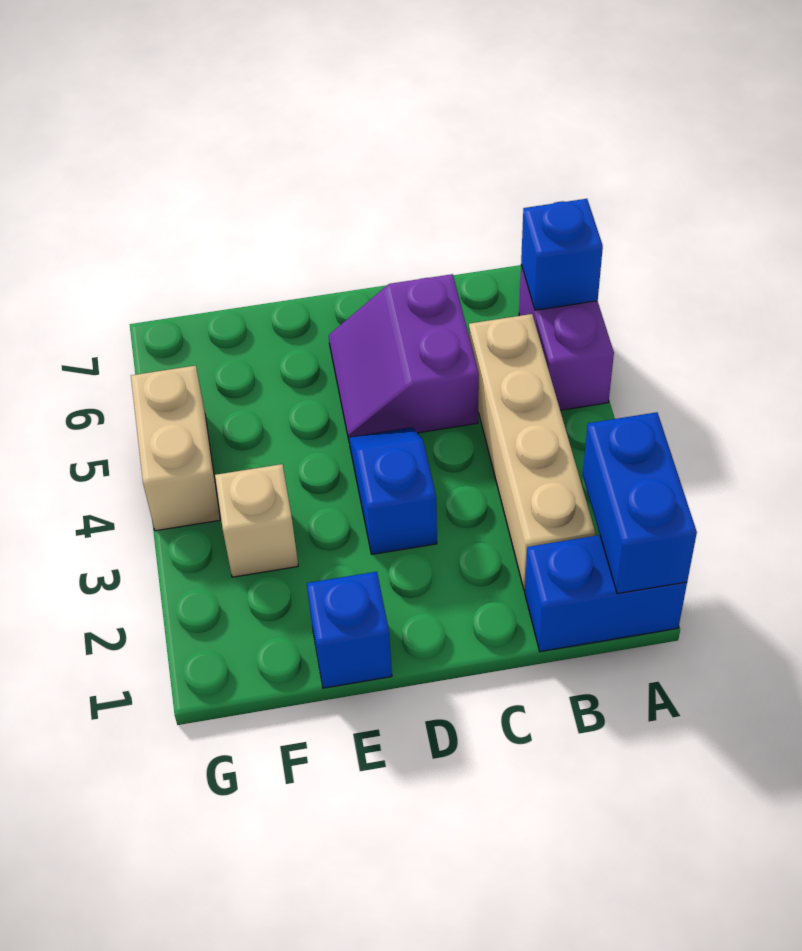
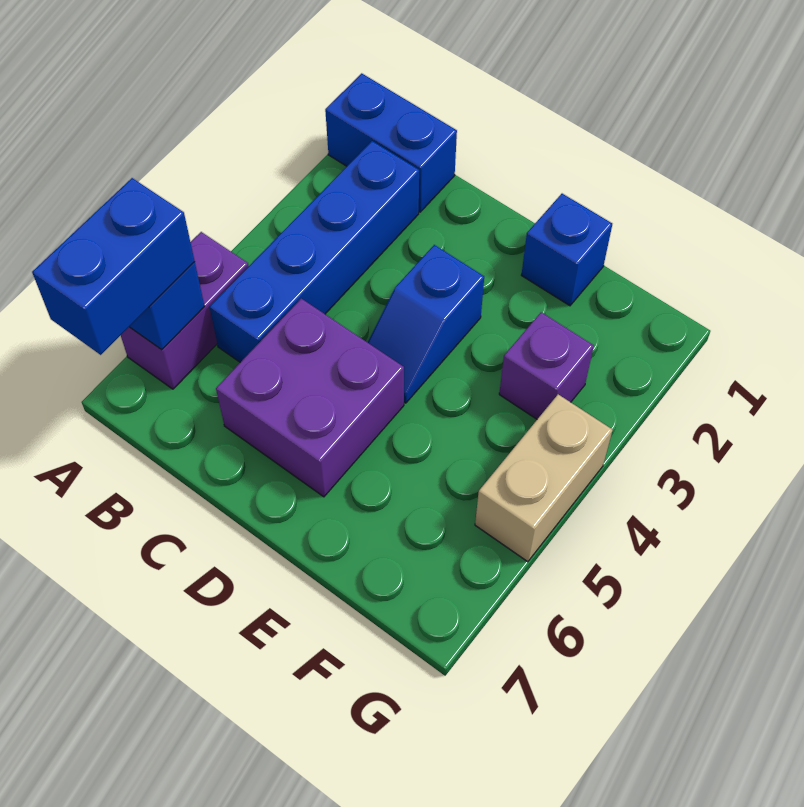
blue 1x2 brick [583,412,697,594] -> blue 1x2 brick moved to [32,178,195,355]
tan 1x4 brick [469,314,595,590] -> blue 1x4 brick [209,141,419,362]
purple 2x2 slope [329,274,479,440] -> purple 2x2 brick [216,299,404,497]
tan 1x1 brick [215,464,298,577] -> purple 1x1 brick [499,312,594,419]

